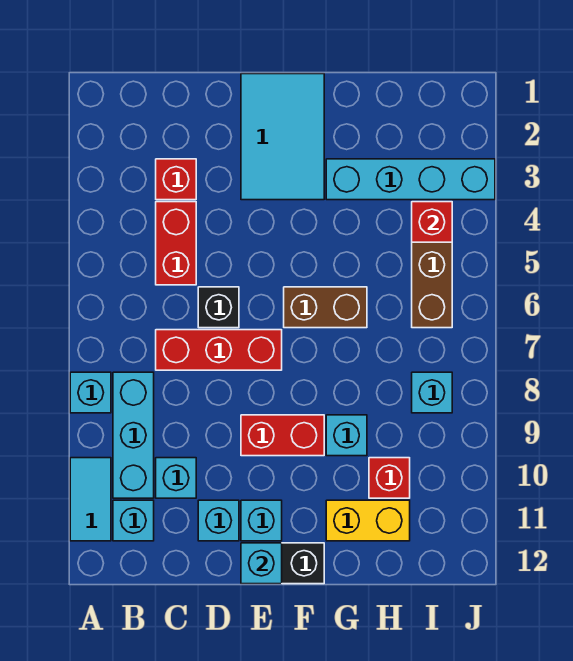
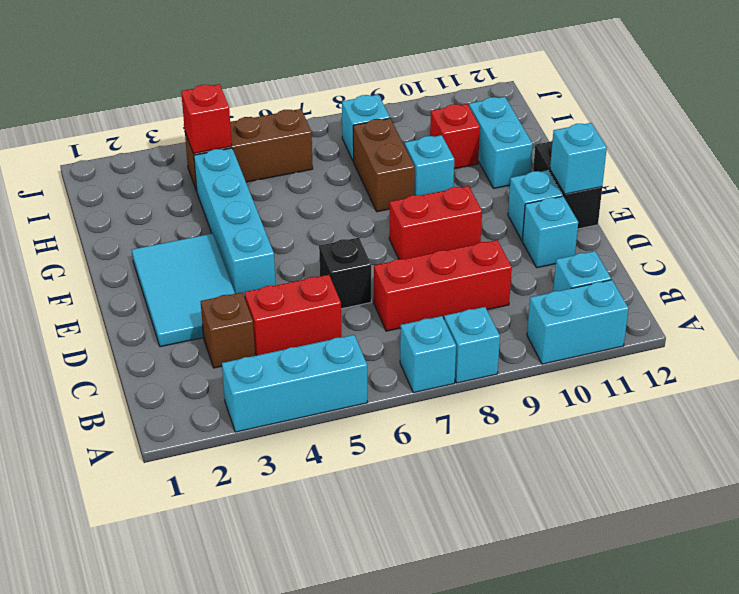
cyan 1x2 tile [70,458,111,541] -> cyan 1x2 brick [527,280,629,364]
cyan 1x3 brick [113,372,154,498] -> cyan 1x3 brick moved to [222,335,367,432]
red 1x1 brick [156,159,196,200] -> brown 1x1 brick [201,293,255,368]
red 1x3 brick [156,330,282,370] -> red 1x3 brick turned to [374,240,512,331]
cyan 1x1 brick [156,458,196,498] -> cyan 1x1 brick moved to [400,316,456,393]
cyan 2x3 tile [241,74,324,200] -> cyan 2x3 tile turned to [132,233,235,347]
red 1x2 brick [241,415,324,456] -> red 1x2 brick turned to [389,186,482,259]
brown 1x2 brick [284,287,367,328] -> brown 1x2 brick moved to [353,118,415,212]
cyan 1x4 brick [326,159,495,200] -> cyan 1x4 brick moved to [194,148,276,298]
yellow 1x2 brick [326,500,410,541] -> cyan 1x2 brick [469,97,533,189]

